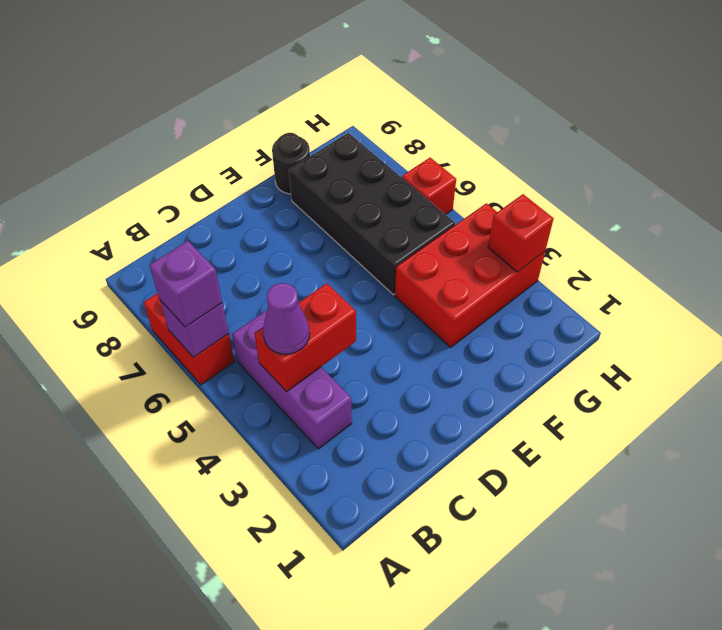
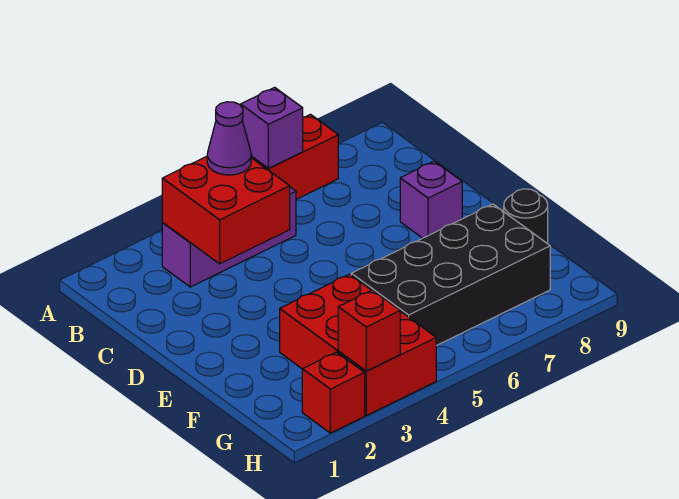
purple 1x1 brick [149,241,222,327] -> purple 1x1 brick moved to [400,161,462,238]
red 1x2 brick [254,283,356,392] -> red 2x2 brick [162,156,290,264]
red 1x1 brick [402,158,456,214] -> red 1x1 brick moved to [302,352,365,433]

